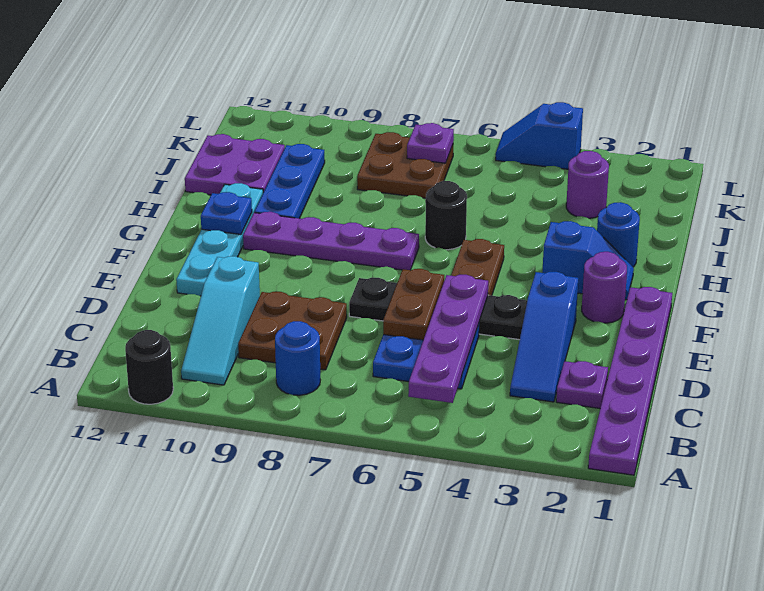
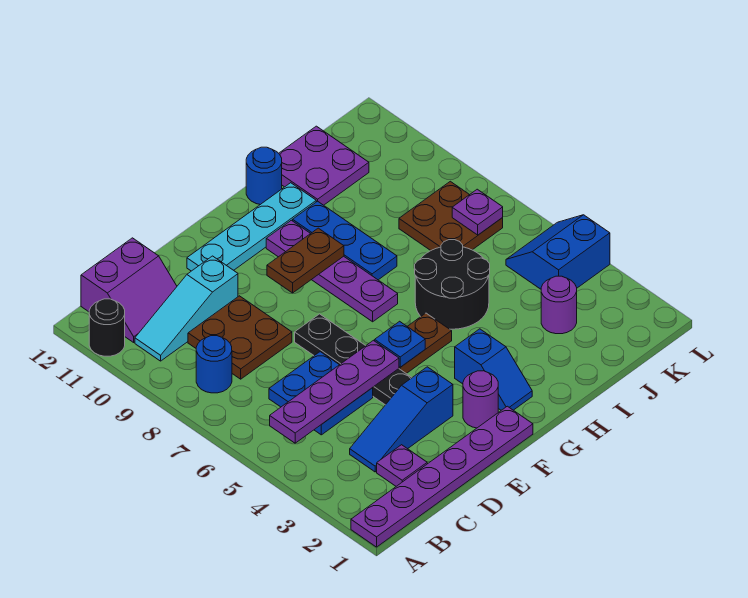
none -> purple 2x2 slope [81,238,177,342]
brown 1x2 plate [383,269,444,340] -> brown 1x2 plate moved to [267,228,344,293]
blue 1x1 plate [201,192,252,234] -> blue 1x1 plate moved to [375,321,425,367]
blue 1x1 round brick [597,202,640,267] -> blue 1x1 round brick moved to [246,147,282,205]
black 1x1 round brick [425,181,467,250] -> black 2x2 round brick [415,240,490,329]
blue 1x3 plate [255,144,325,218] -> blue 1x3 plate turned to [293,201,397,280]
blue 1x2 slope [496,102,583,169] -> blue 2x2 slope [506,215,610,289]

